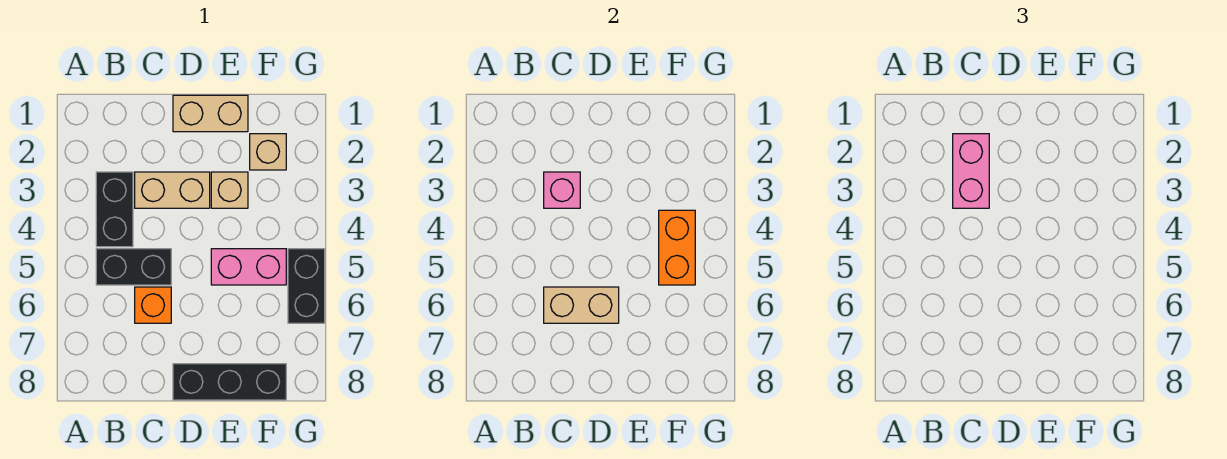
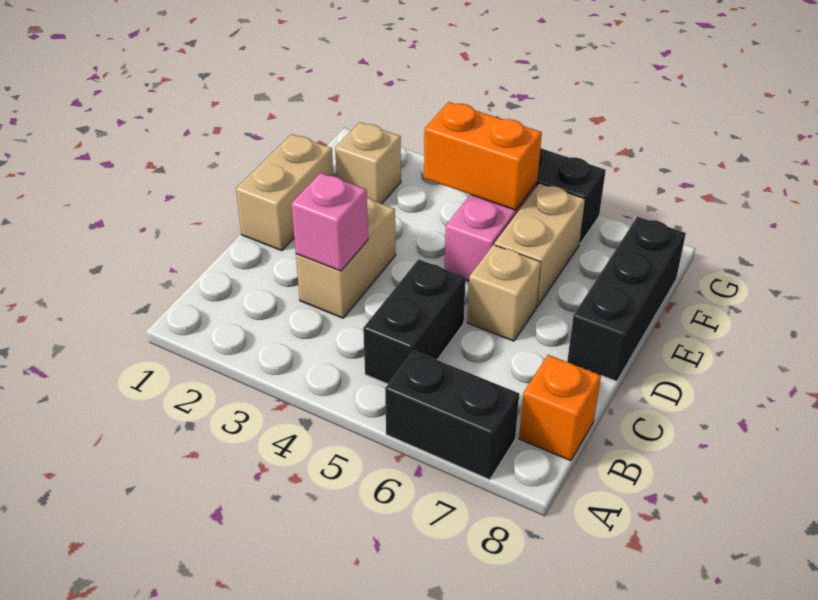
black 1x2 brick [96,172,133,247] -> black 1x2 brick moved to [385,351,519,480]
pink 1x2 brick [953,134,989,208] -> none
orange 1x1 brick [135,287,171,323] -> orange 1x1 brick moved to [519,355,601,461]
tan 1x2 brick [544,287,619,323] -> tan 1x2 brick moved to [494,183,585,307]
tan 1x1 brick [211,172,248,208] -> tan 1x1 brick moved to [467,245,541,341]

